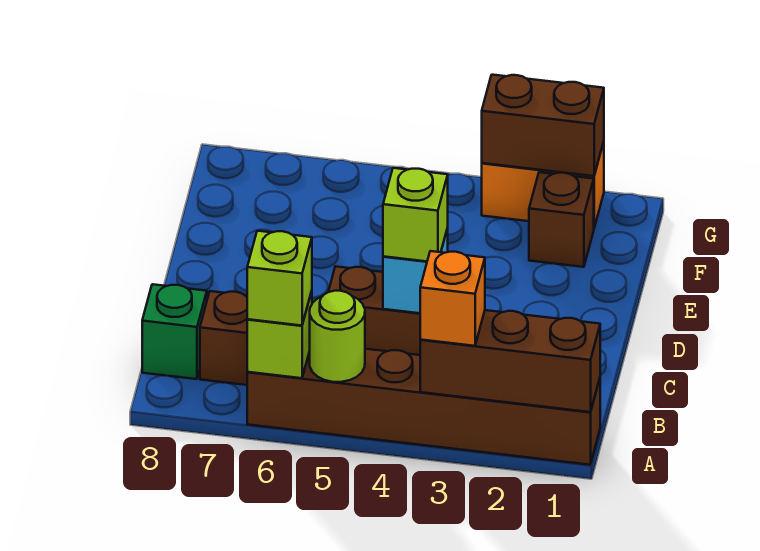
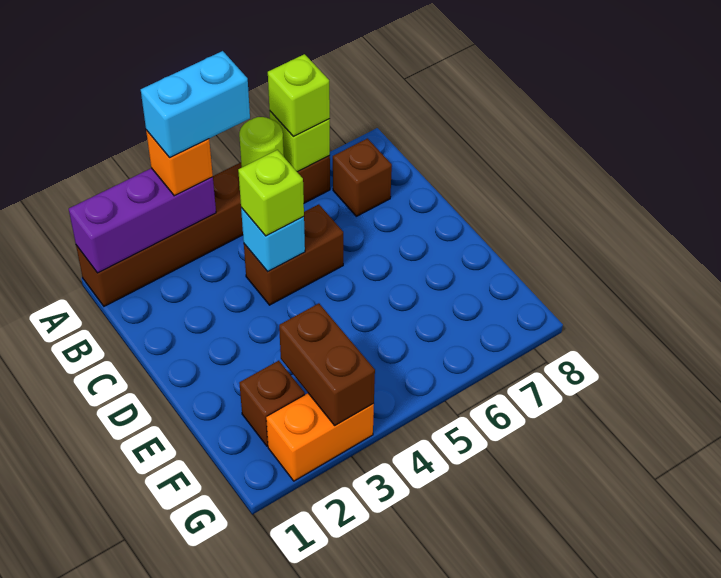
brown 1x3 brick [420,310,600,412] -> purple 1x3 brick [69,168,216,273]
none -> cyan 1x2 brick [141,51,250,158]
green 1x1 brick [142,284,207,379] -> none
brown 1x2 brick [482,75,604,176] -> brown 1x2 brick turned to [279,303,375,425]

